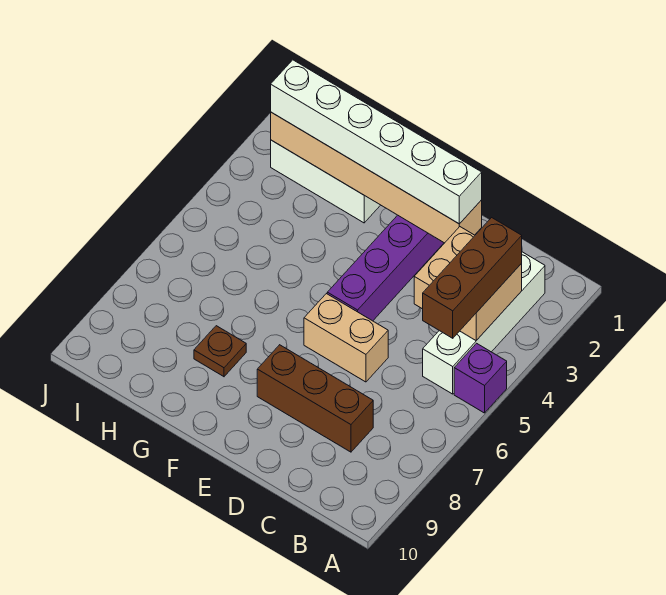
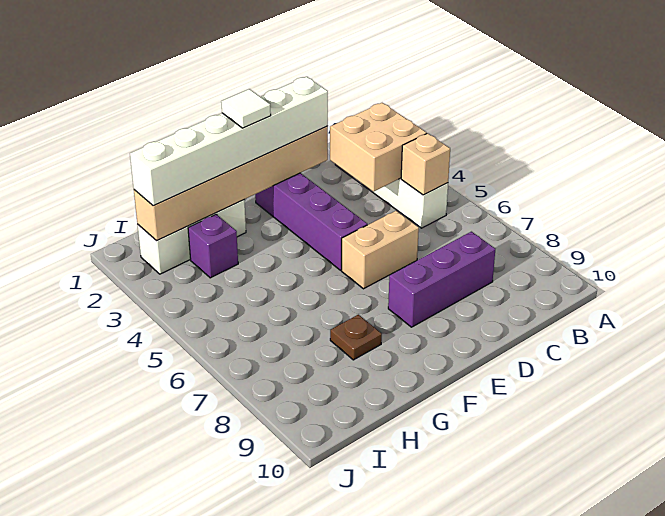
purple 1x1 brick [454,343,507,413] -> purple 1x1 brick moved to [188,214,238,278]
brown 1x3 brick [423,218,522,338] -> none
none -> tan 1x1 brick [401,133,450,195]
brown 1x3 brick [257,345,373,452] -> purple 1x3 brick [388,232,495,327]
none -> white 1x1 tile [221,89,271,128]

